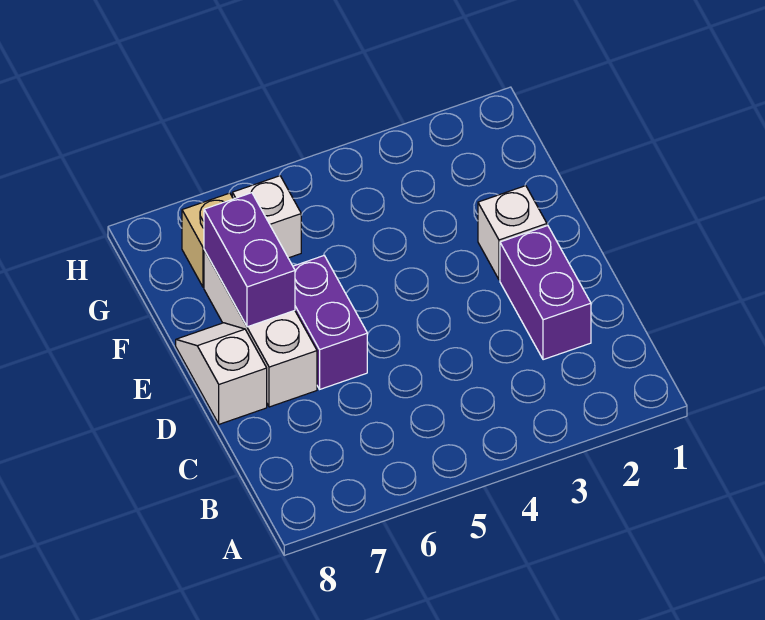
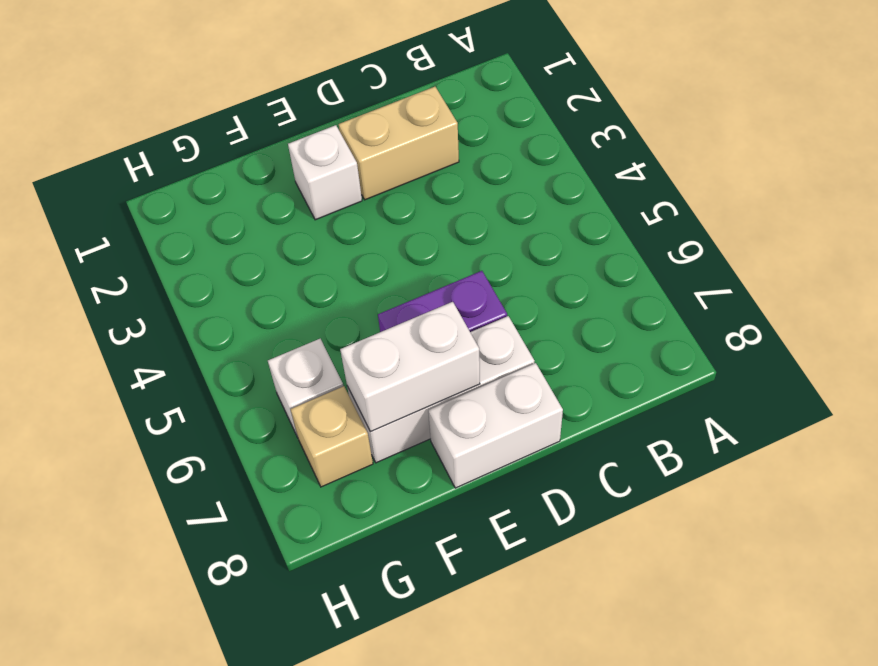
purple 1x2 brick [500,226,591,360] -> tan 1x2 brick [339,87,459,200]
white 1x2 slope [176,323,267,424] -> white 1x2 brick [428,363,563,488]
purple 1x2 brick [204,193,295,327] -> white 1x2 brick [340,302,480,432]

